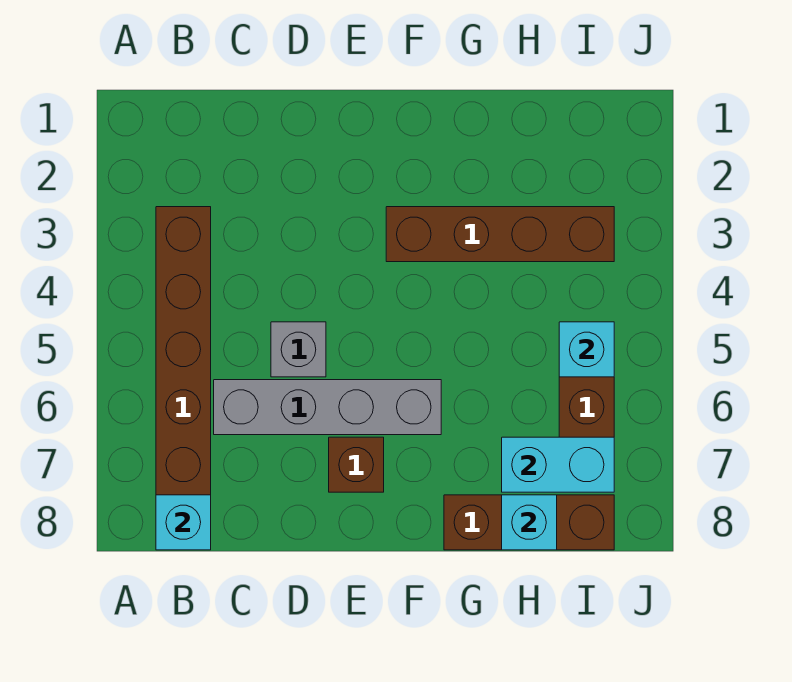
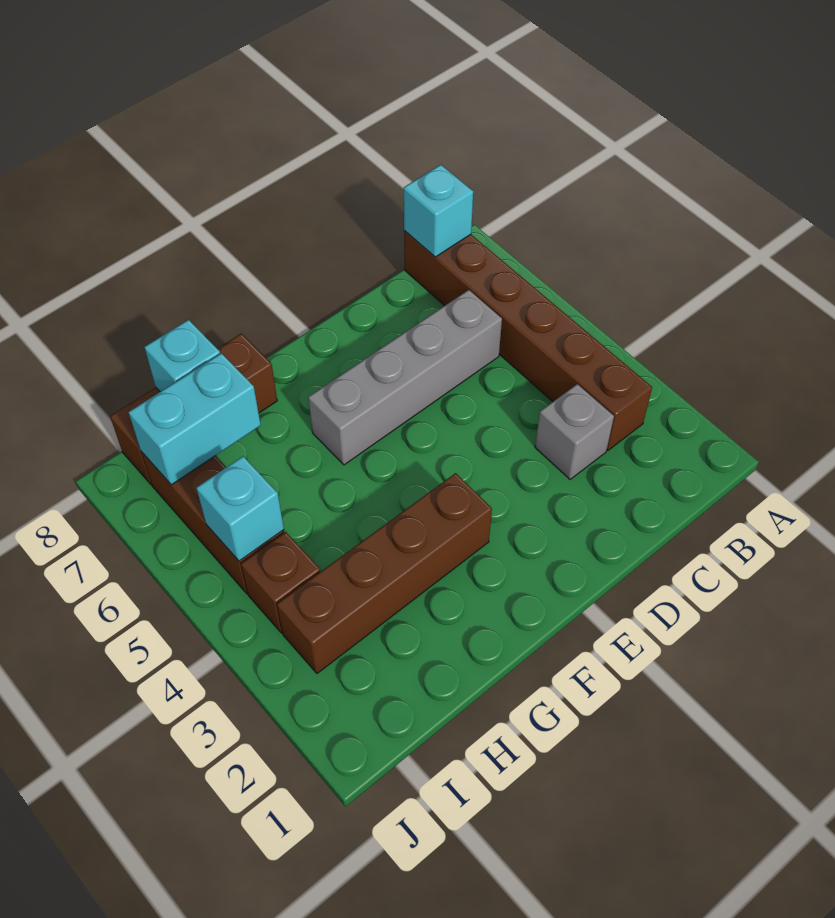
grey 1x1 brick [271,322,326,377] -> grey 1x1 brick moved to [535,384,614,479]
brown 1x1 brick [329,437,384,492] -> brown 1x1 brick moved to [241,532,321,633]

